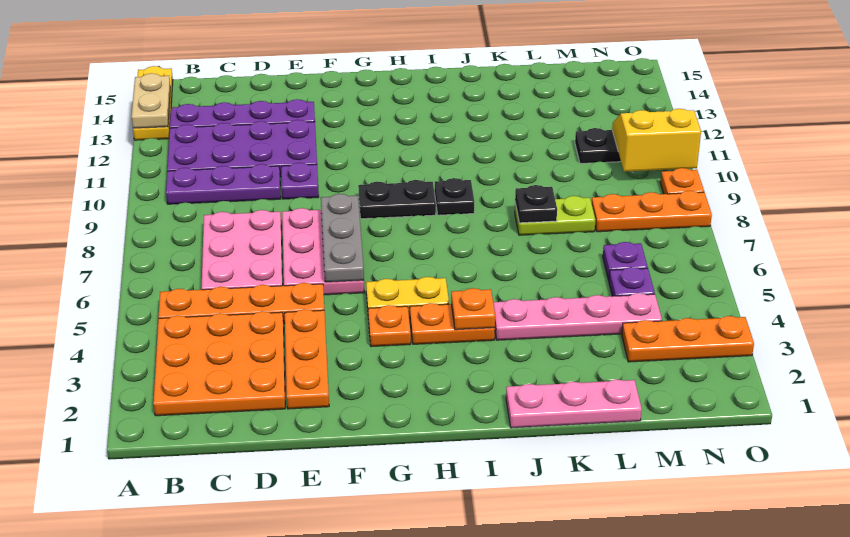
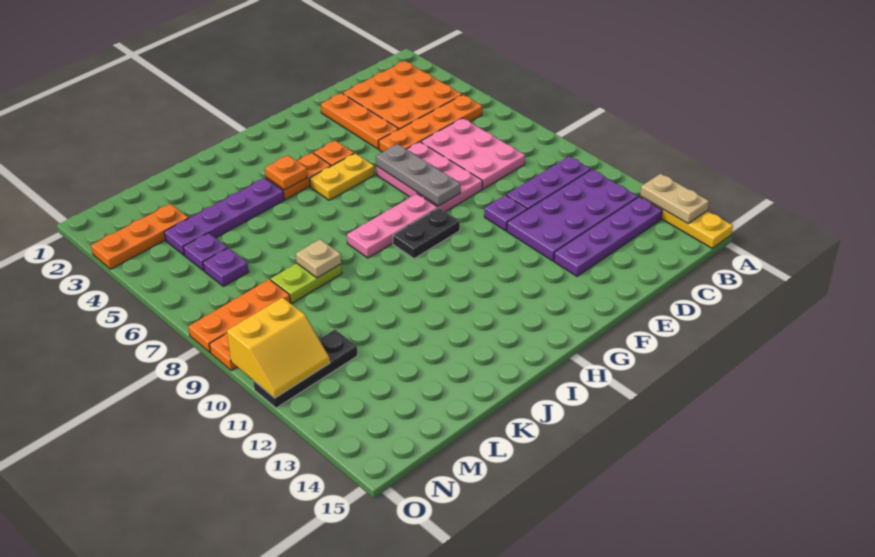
black 1x1 plate [435,178,474,215] -> none
pink 1x3 plate [506,379,642,428] -> pink 1x3 plate moved to [347,194,438,258]
pink 1x4 plate [493,293,662,340] -> purple 1x4 plate [164,178,284,255]
black 1x1 plate [515,185,557,223] -> tan 1x1 plate [296,239,341,278]

